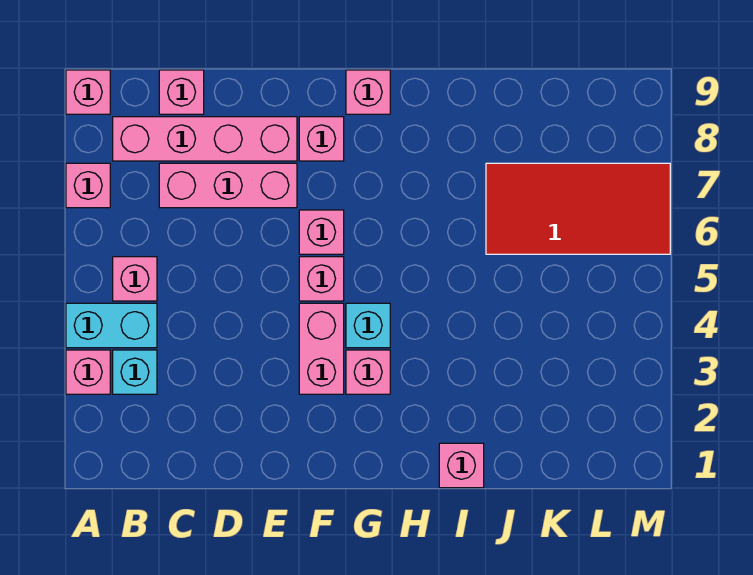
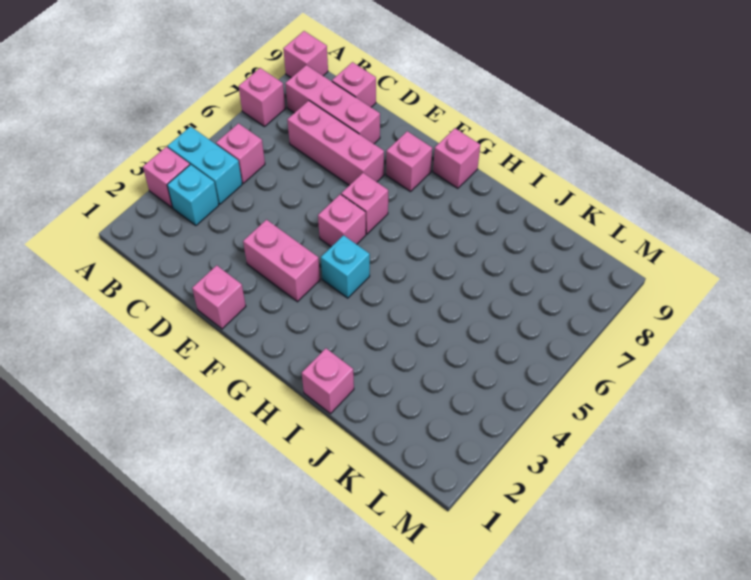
pink 1x4 brick [113,117,297,161] -> pink 1x3 brick [285,65,380,144]
pink 1x2 brick [299,303,344,394] -> pink 1x2 brick turned to [243,220,320,302]
pink 1x1 brick [346,350,390,394] -> pink 1x1 brick moved to [192,265,246,329]
red 2x4 tile [486,163,670,254] -> none

